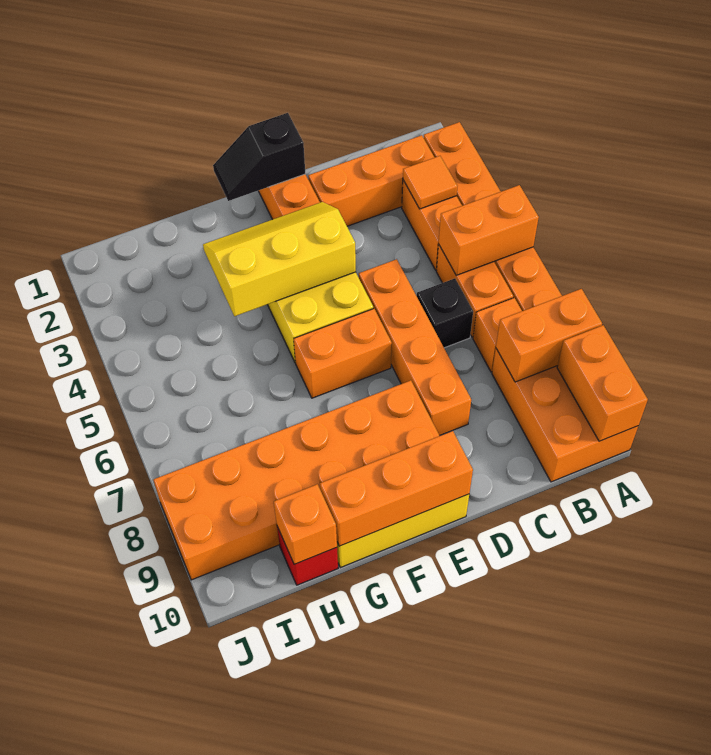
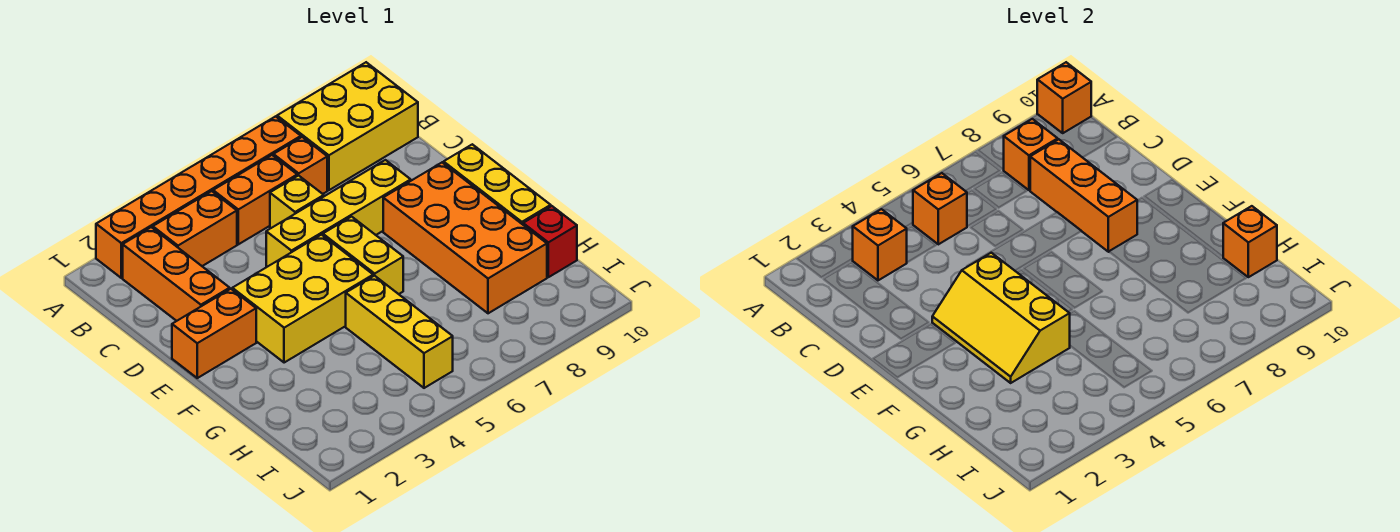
orange 1x2 brick [439,185,539,275] -> orange 1x1 brick [913,173,967,244]
orange 2x3 brick [492,349,638,482] -> yellow 2x3 brick [277,62,418,190]
orange 1x2 brick [496,289,602,382] -> orange 1x1 brick [1004,119,1058,190]
orange 1x2 brick [557,325,648,441] -> orange 1x1 brick [1037,62,1091,133]
orange 1x1 tile [403,156,457,209] -> orange 1x1 brick [853,209,907,280]
black 1x1 brick [417,278,473,348] -> yellow 1x1 brick [270,175,324,228]
orange 1x4 brick [359,259,471,436] -> yellow 1x4 brick [266,160,411,267]
black 1x2 slope [213,113,305,201] -> none
orange 1x2 brick [294,309,392,398] -> yellow 1x2 brick [323,217,403,294]
orange 2x6 brick [153,380,439,580] -> orange 2x4 brick [383,163,547,313]
orange 1x3 brick [320,431,473,546] -> orange 1x3 brick moved to [1030,140,1137,252]
none -> yellow 1x3 brick [346,276,453,388]

